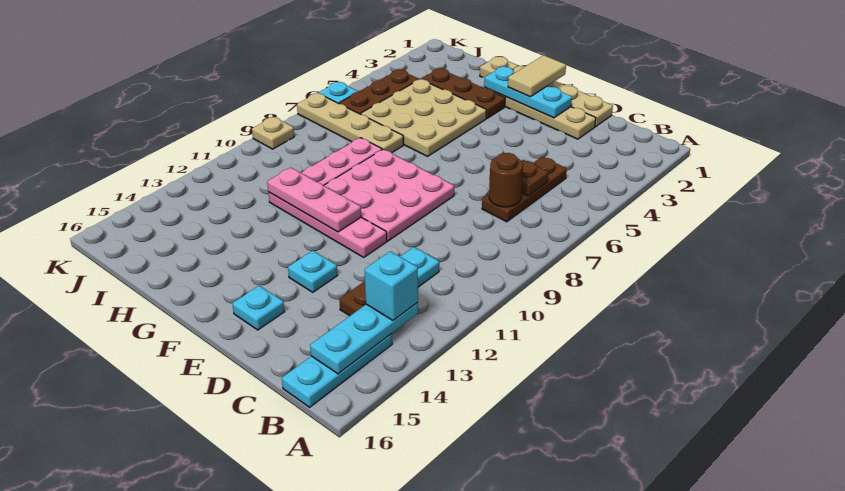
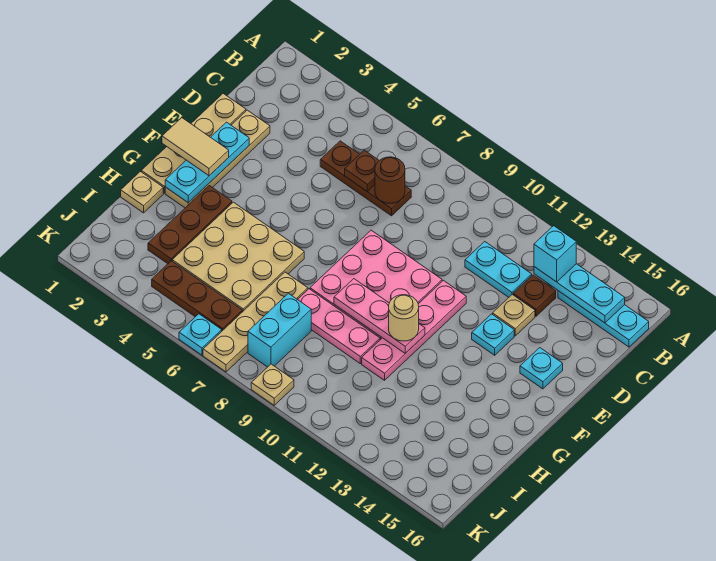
none -> tan 1x1 plate [493,295,535,336]
pink 1x3 plate [267,167,361,232] -> pink 1x3 plate turned to [334,279,425,353]
none -> tan 1x1 round brick [389,295,419,341]
none -> cyan 1x2 brick [248,293,311,367]

